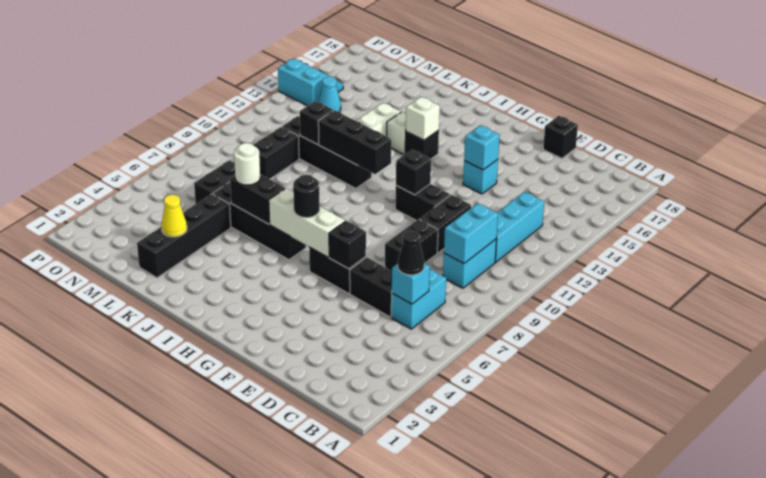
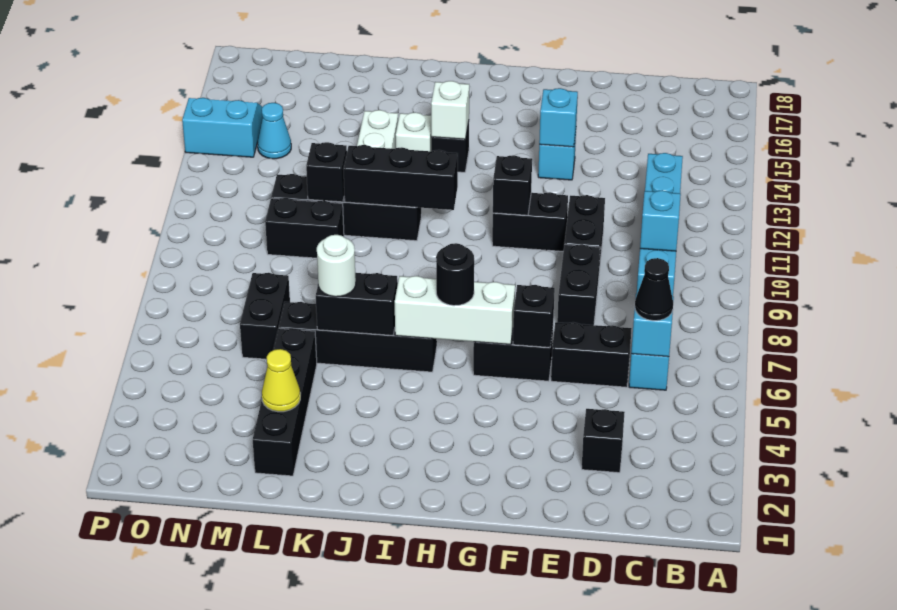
cyan 1x2 brick [444,203,498,264] -> cyan 1x1 brick [640,190,681,251]
black 1x1 brick [543,116,578,158] -> black 1x1 brick moved to [582,409,625,473]
black 1x2 brick [254,127,299,179] -> black 1x2 brick turned to [265,198,344,258]

